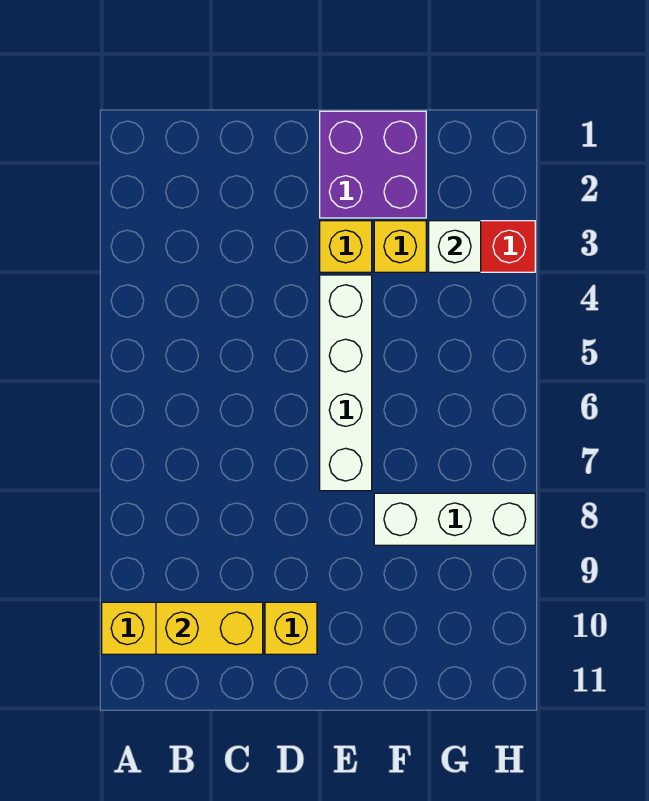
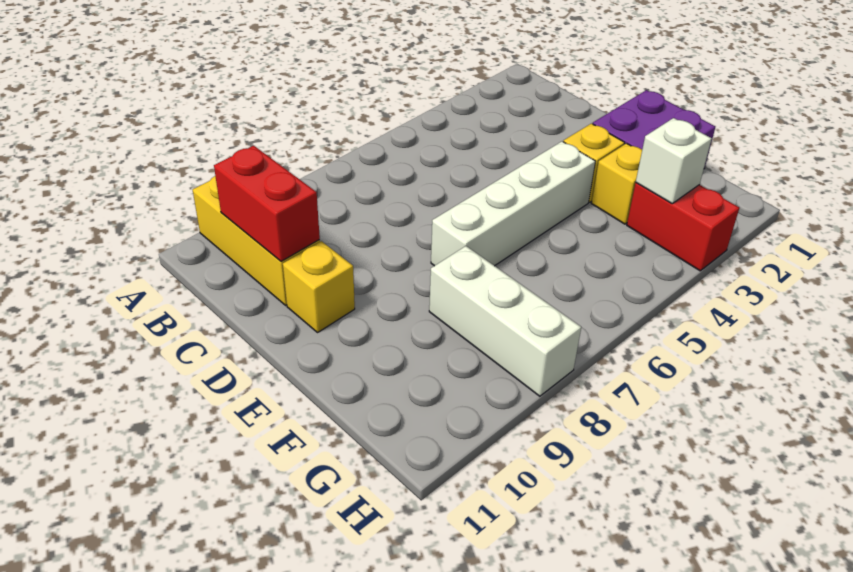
yellow 1x2 brick [156,602,263,654] -> red 1x2 brick [214,146,320,261]

